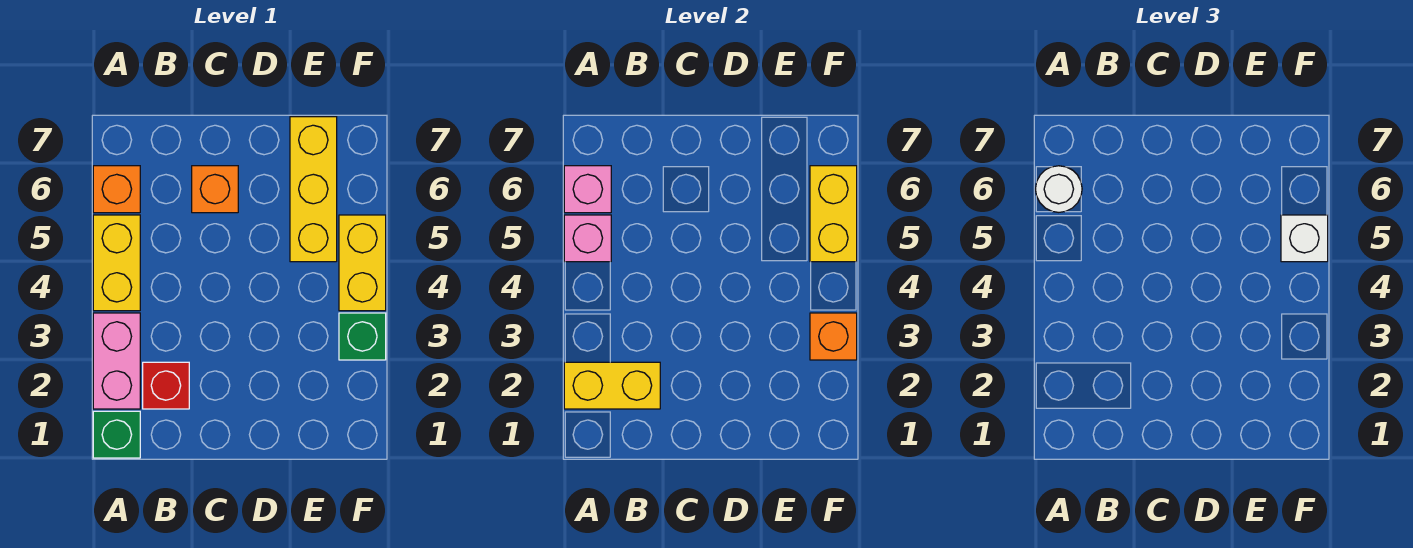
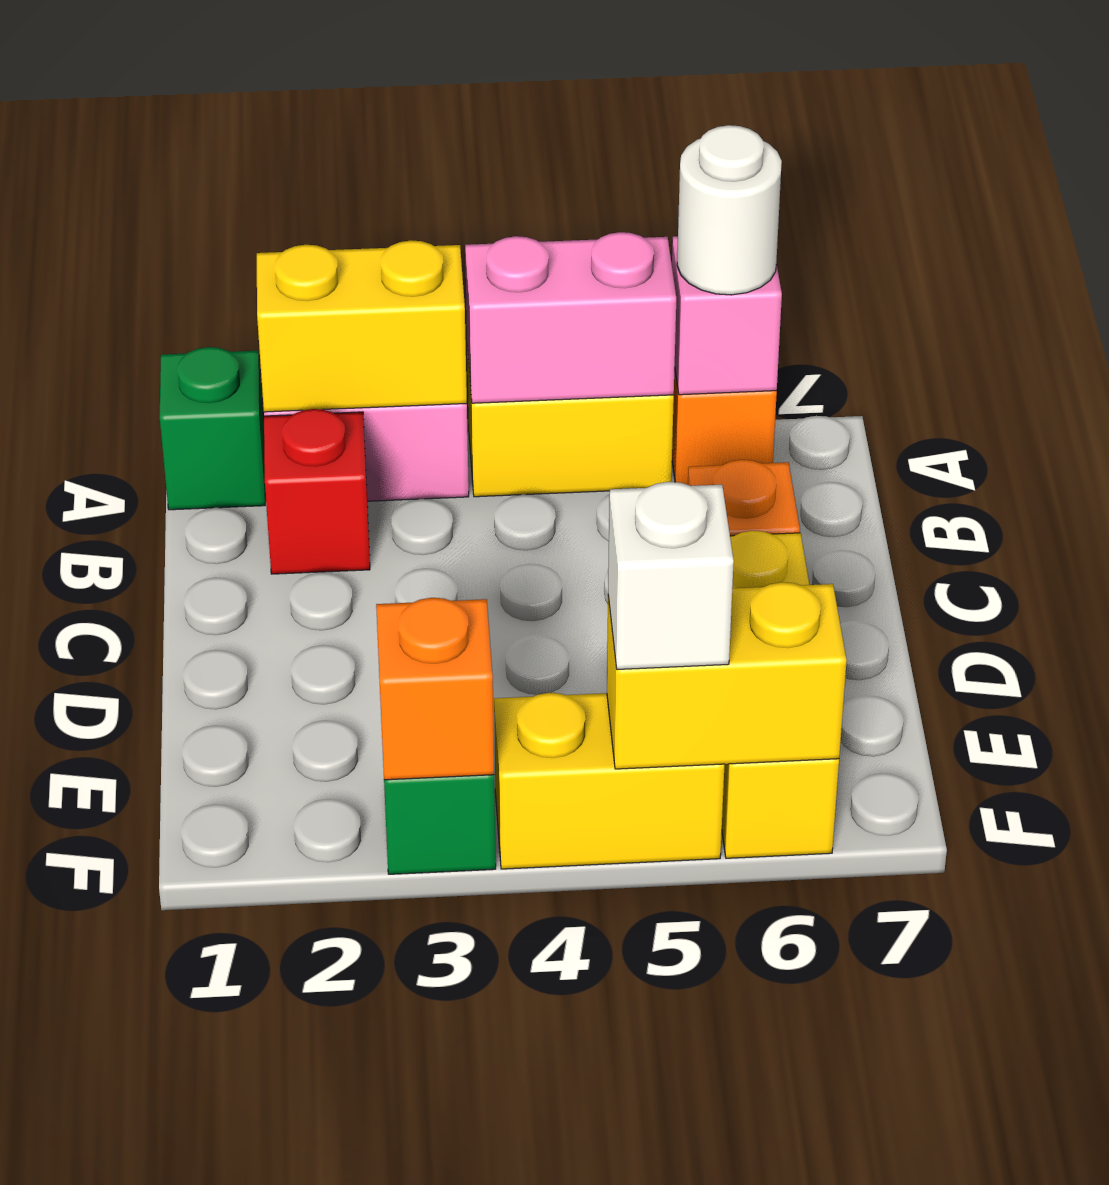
yellow 1x2 brick [564,362,660,409] -> yellow 1x2 brick turned to [257,240,467,412]
pink 1x1 brick [564,215,611,262] -> pink 1x2 brick [465,232,676,403]
yellow 1x3 brick [290,117,337,262] -> yellow 1x3 brick turned to [722,531,839,858]

